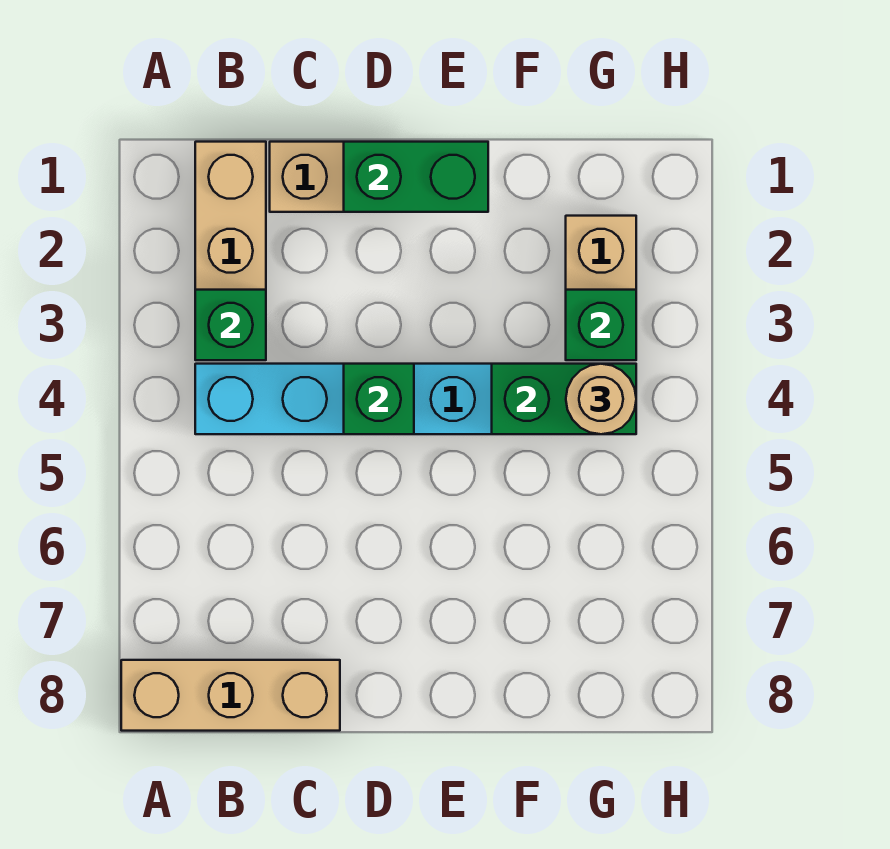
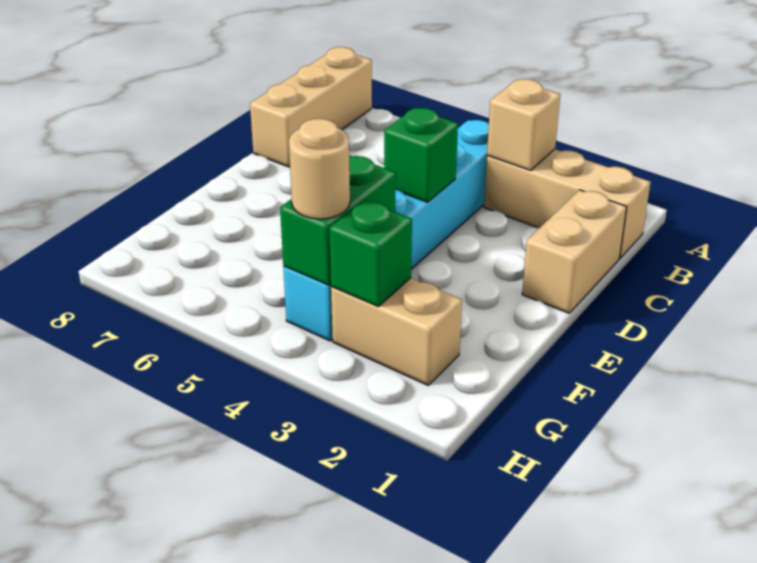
green 1x1 brick [195,290,266,360] -> tan 1x1 brick [487,79,560,170]
green 1x2 brick [344,142,488,212] -> none

